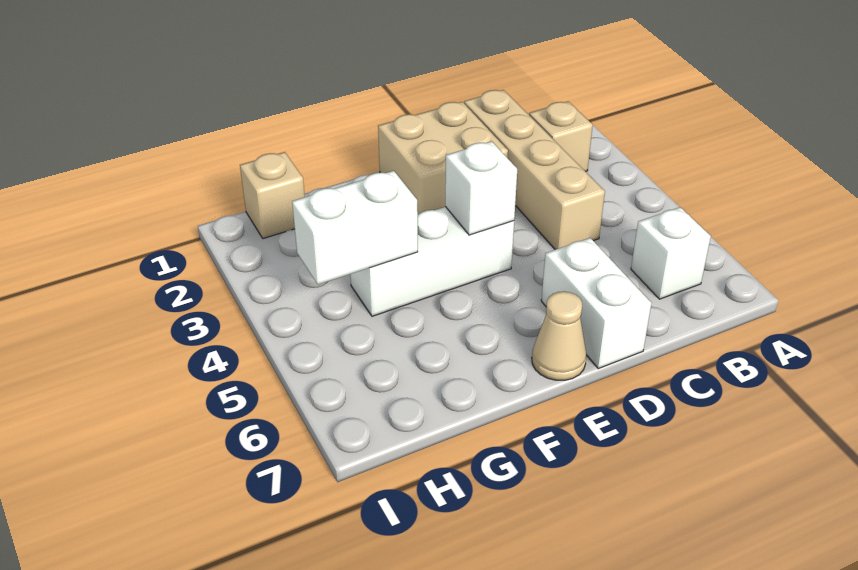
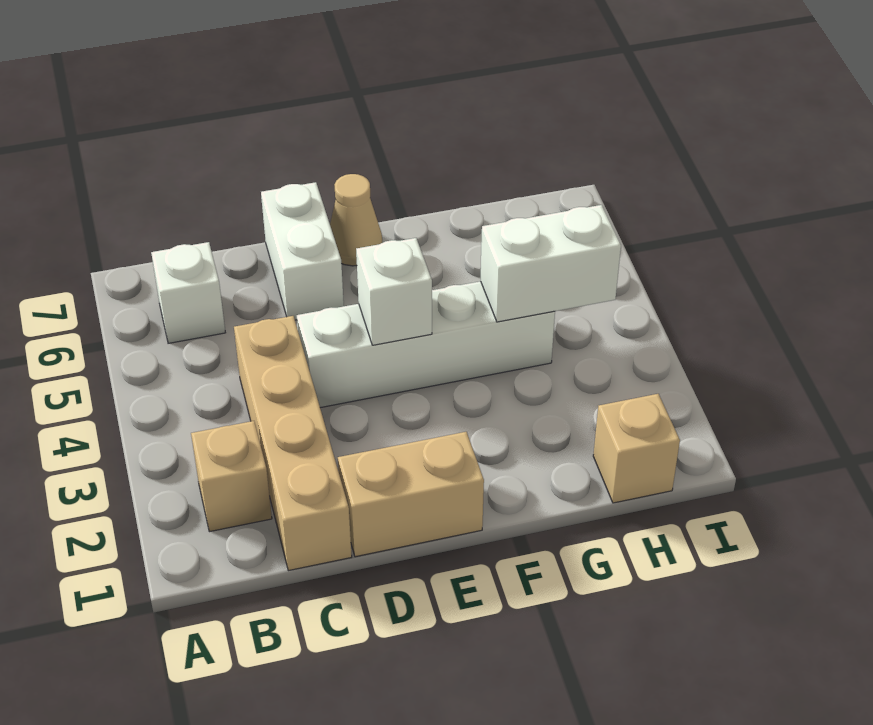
tan 2x2 brick [378,102,508,214] -> tan 1x2 brick [338,432,484,557]
white 1x3 brick [350,207,514,316] -> white 1x4 brick [297,281,555,408]

